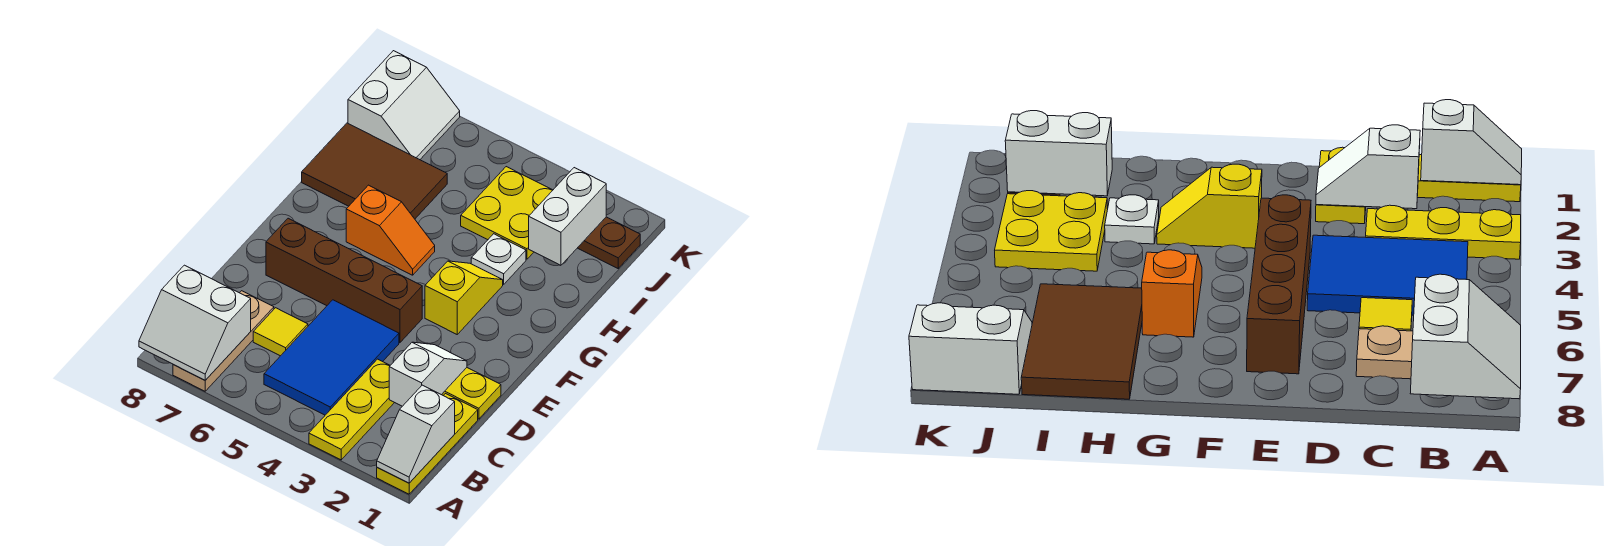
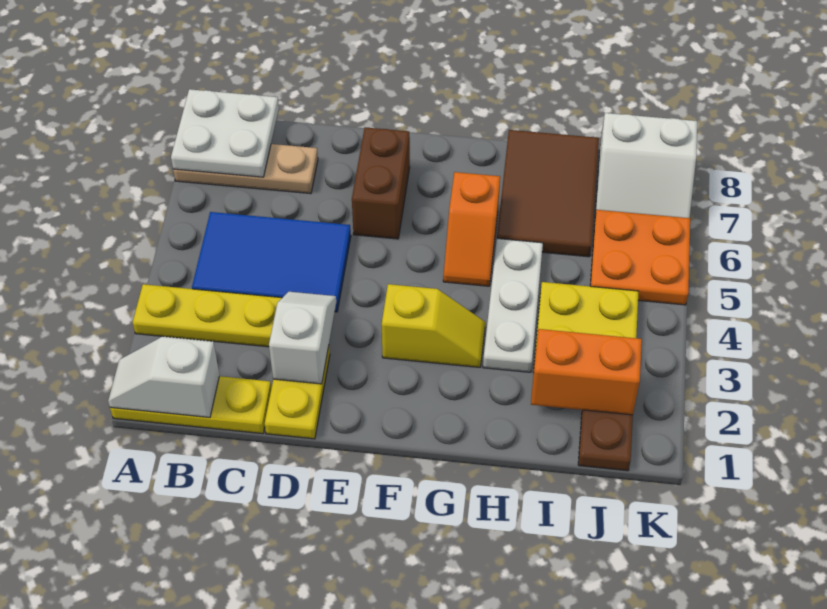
white 2x2 slope [139,265,251,380] -> white 2x2 plate [171,89,279,177]
white 1x2 slope [389,342,467,406] -> white 1x2 slope turned to [269,292,336,384]
yellow 1x1 tile [253,308,308,356] -> none
brown 1x4 brick [266,218,422,342] -> brown 1x2 brick [352,127,410,239]
white 1x1 plate [471,234,526,284] -> white 1x3 plate [483,239,543,372]
white 1x2 brick [529,168,606,265] -> orange 1x2 brick [531,329,642,415]
none -> orange 2x2 plate [590,210,690,305]

